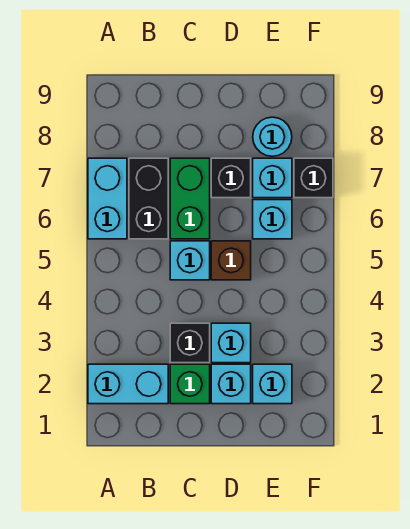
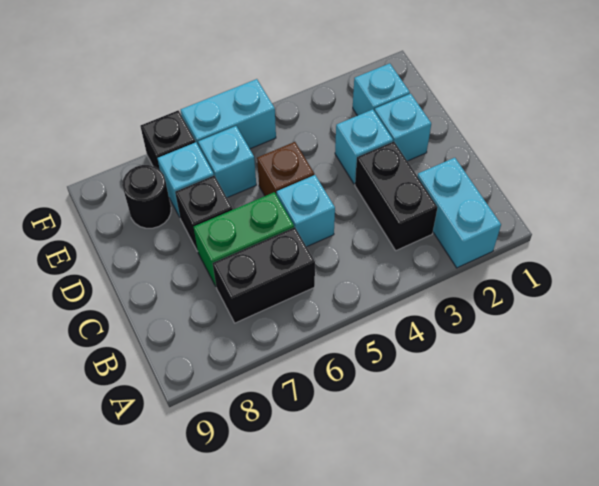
cyan 1x2 brick [88,158,127,239] -> cyan 1x2 brick moved to [181,79,276,149]
green 1x1 brick [170,364,210,404] -> none
black 1x1 brick [170,323,210,363] -> black 1x2 brick [355,142,438,250]
cyan 1x1 round brick [253,117,292,156] -> black 1x1 round brick [122,165,171,228]

